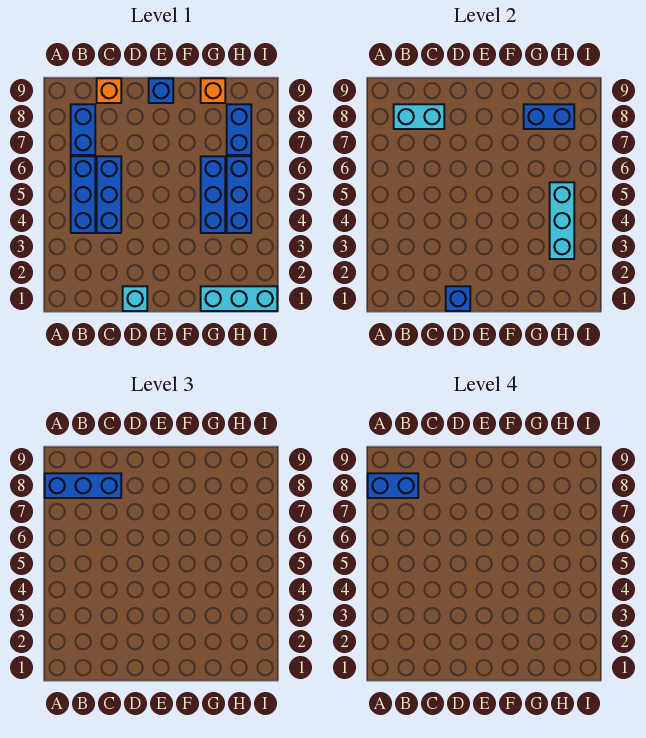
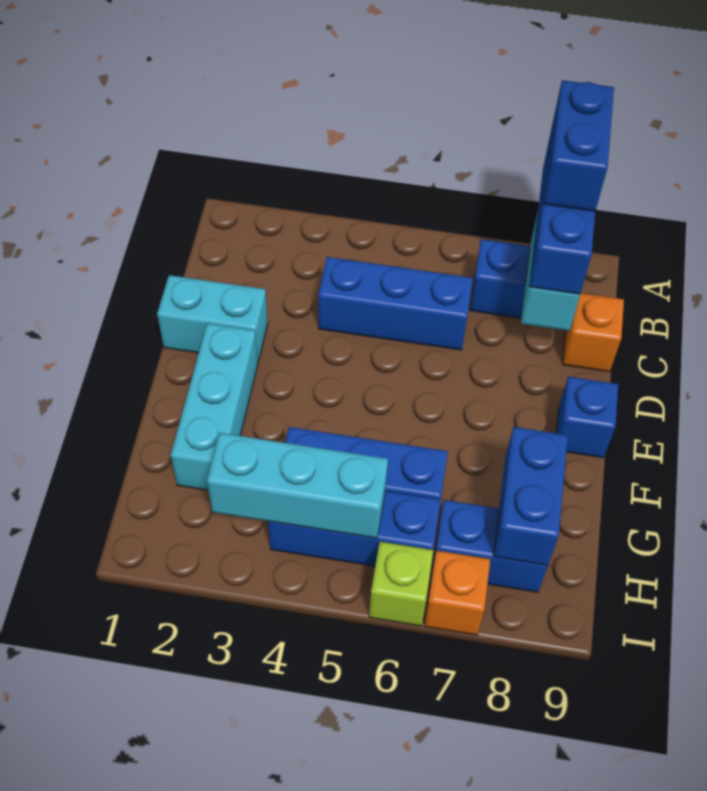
blue 1x3 brick [71,156,95,233] -> none
cyan 1x1 brick [123,286,147,311] -> cyan 1x2 brick [157,275,268,361]
blue 1x1 brick [446,286,470,311] -> none
cyan 1x3 brick [201,286,277,311] -> cyan 1x3 brick moved to [171,323,258,490]
orange 1x1 brick [201,78,225,103] -> orange 1x1 brick moved to [425,551,490,635]
none -> lime 1x1 brick [369,542,433,626]

